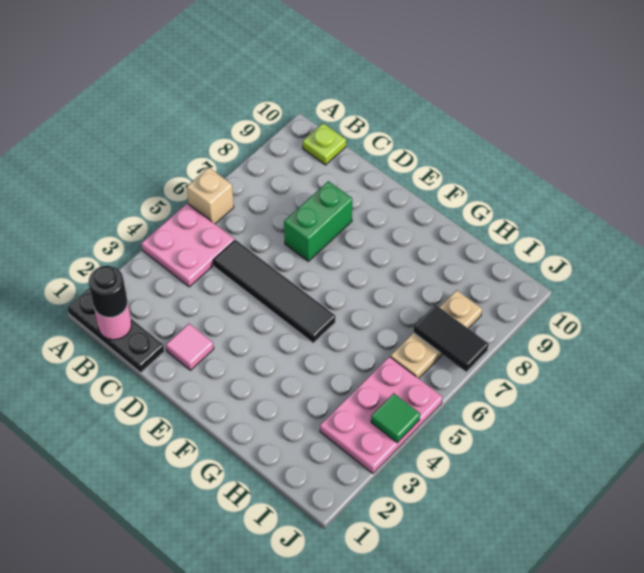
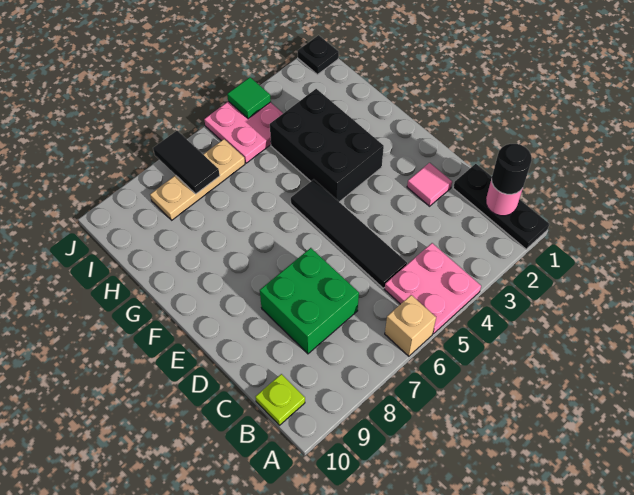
green 1x2 brick [284,181,352,261] -> green 2x2 brick [260,248,359,354]
none -> black 2x3 brick [270,89,384,202]
pink 2x3 plate [320,357,442,473] -> pink 2x2 plate [204,101,283,163]
none -> black 1x1 plate [298,35,339,75]

